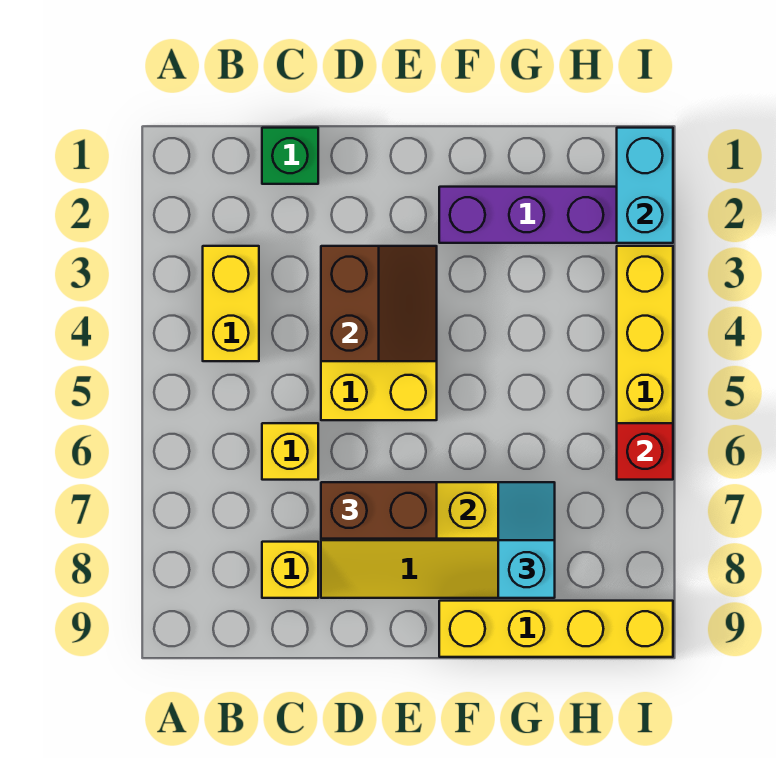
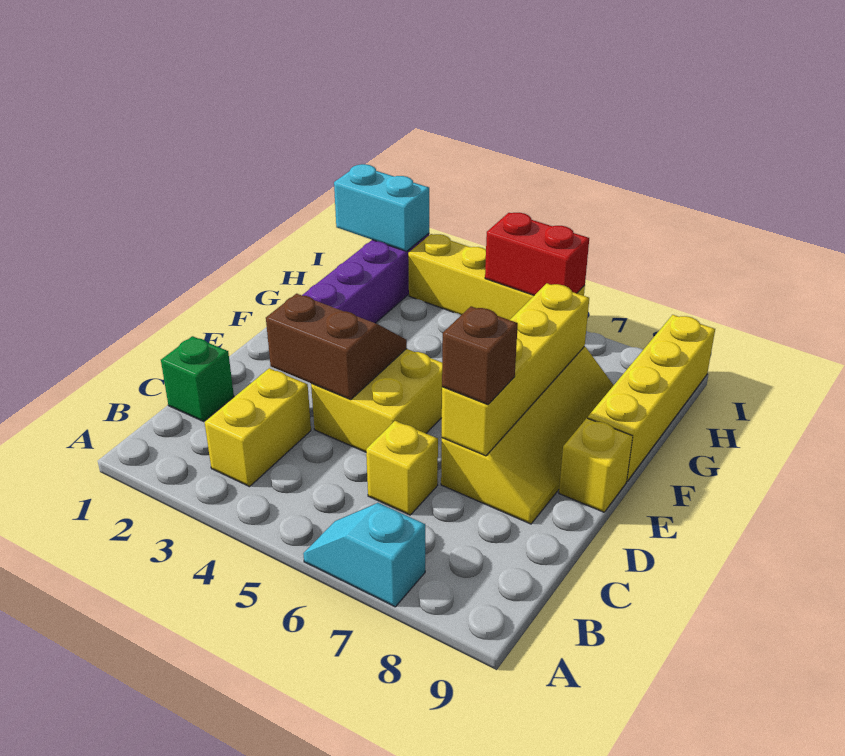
yellow 1x2 brick [203,246,259,361] -> yellow 1x2 brick turned to [205,368,311,487]
yellow 1x1 brick [262,542,318,598] -> yellow 1x1 brick moved to [559,418,633,512]
brown 1x2 brick [321,482,437,539] -> brown 1x1 brick [442,306,518,405]
cyan 1x2 slope [498,482,555,598] -> cyan 1x2 slope moved to [303,503,425,607]
red 1x1 brick [617,423,673,480] -> red 1x2 brick [485,213,589,295]

